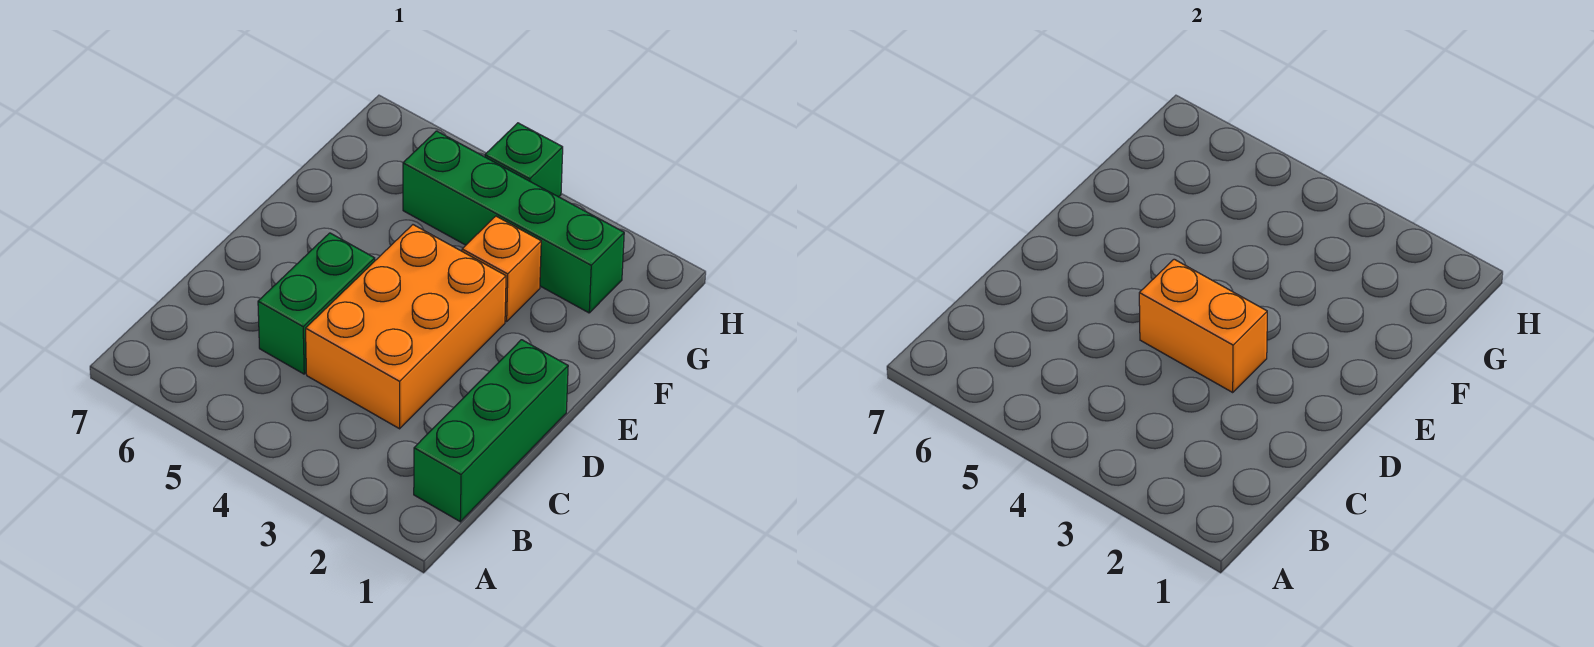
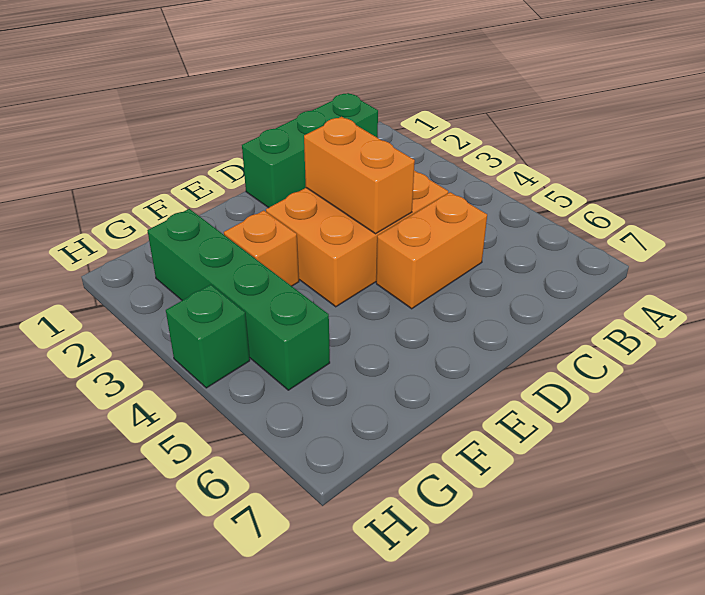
green 1x2 brick [258,233,375,374] -> orange 1x2 brick [376,192,487,309]

